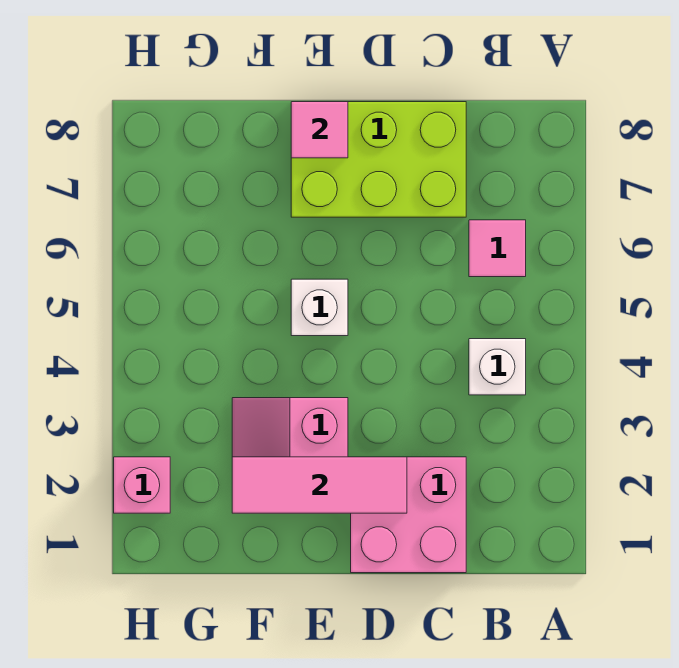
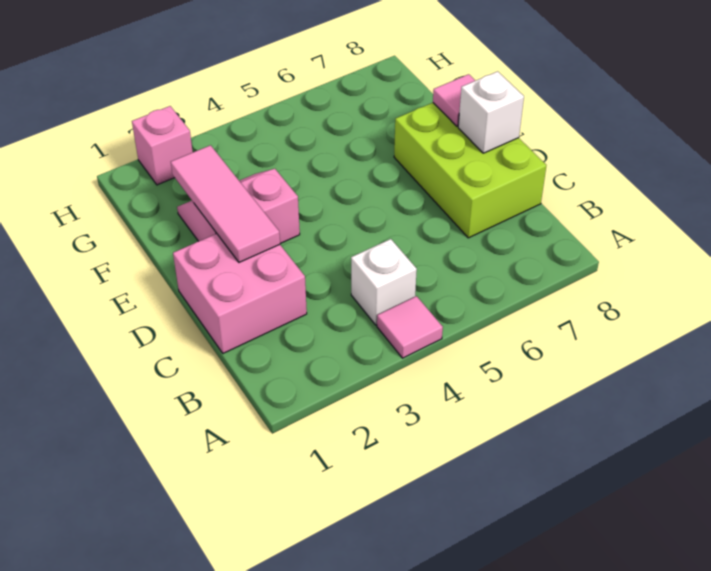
pink 1x1 tile [469,220,526,277] -> pink 1x1 tile moved to [377,296,443,358]
white 1x1 brick [291,279,348,336] -> white 1x1 brick moved to [458,71,524,153]

